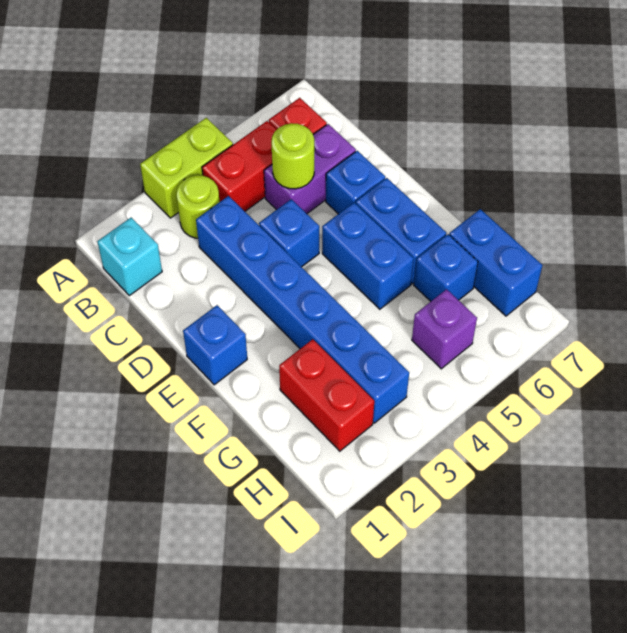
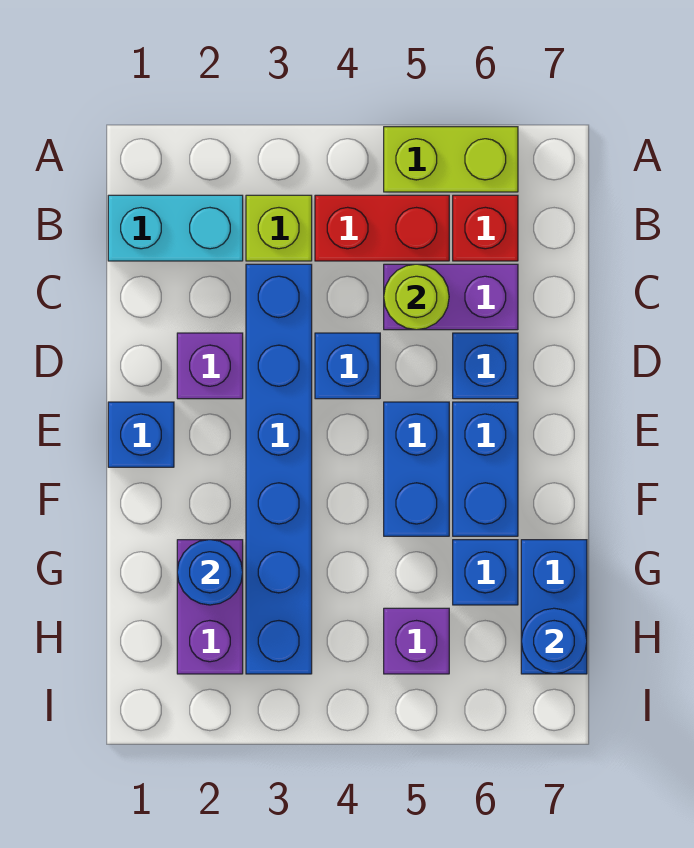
lime 1x2 brick [140,118,233,218] -> lime 1x2 brick moved to [384,127,518,192]
cyan 1x1 brick [97,218,162,296] -> cyan 1x2 brick [108,195,243,261]
lime 1x1 round brick [176,175,220,238] -> lime 1x1 brick [246,195,312,261]
none -> purple 1x1 brick [177,333,243,399]
red 1x2 brick [279,339,374,451] -> purple 1x2 brick [177,540,243,674]
none -> blue 1x1 round brick [177,540,243,605]
none -> blue 1x1 round brick [521,608,587,674]

